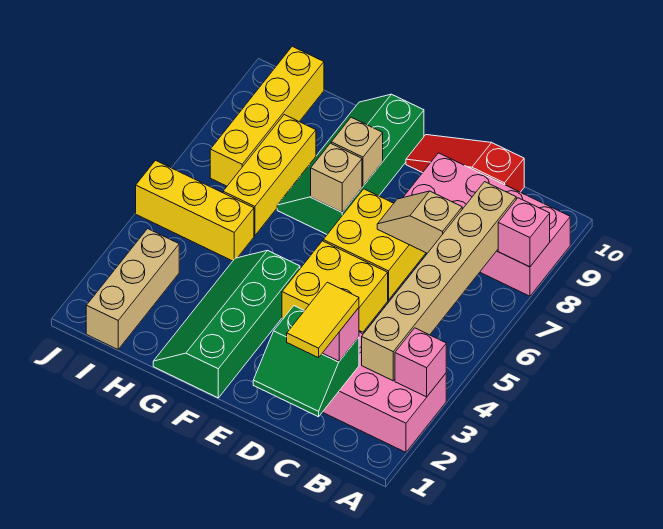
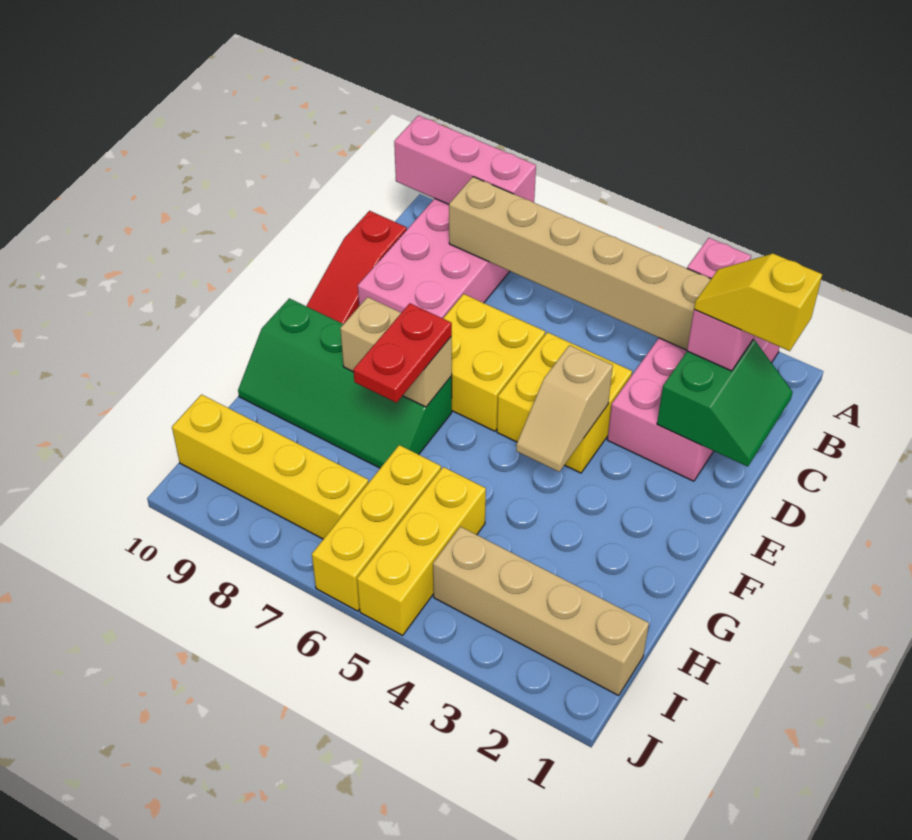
pink 1x1 brick [498,198,550,267] -> pink 1x3 brick [394,115,536,204]
yellow 1x2 tile [287,282,359,358] -> yellow 1x2 slope [694,254,822,351]
tan 1x2 slope [377,191,462,253] -> tan 1x2 slope moved to [516,345,613,472]
green 2x4 slope [153,250,300,398] -> none
none -> red 1x2 plate [353,303,452,403]
yellow 1x3 brick [223,115,316,236] -> yellow 1x3 brick turned to [312,445,441,611]
tan 1x3 brick [86,229,179,349] -> tan 1x4 brick [433,527,649,695]

